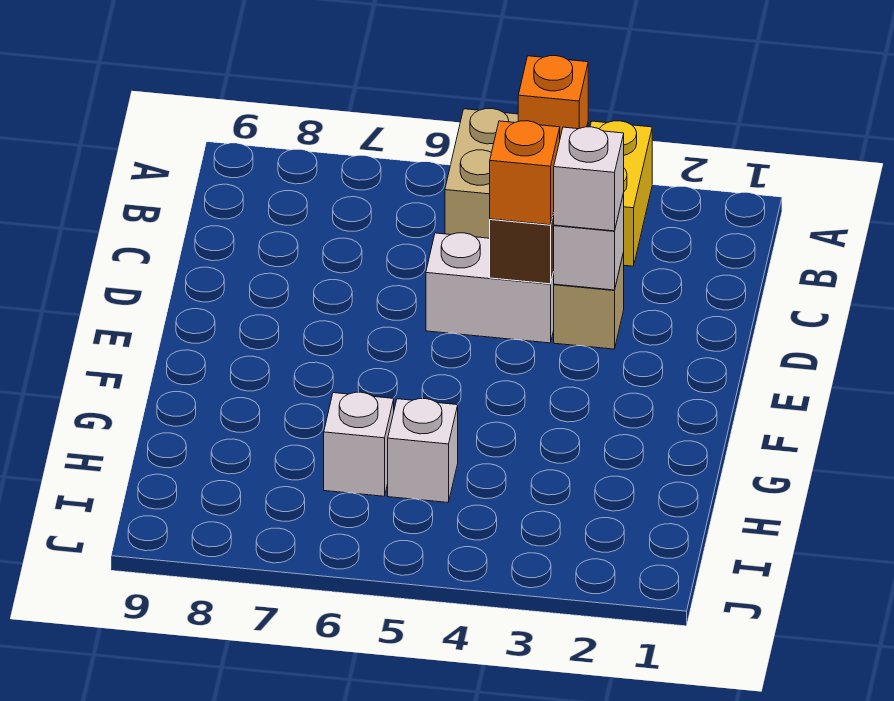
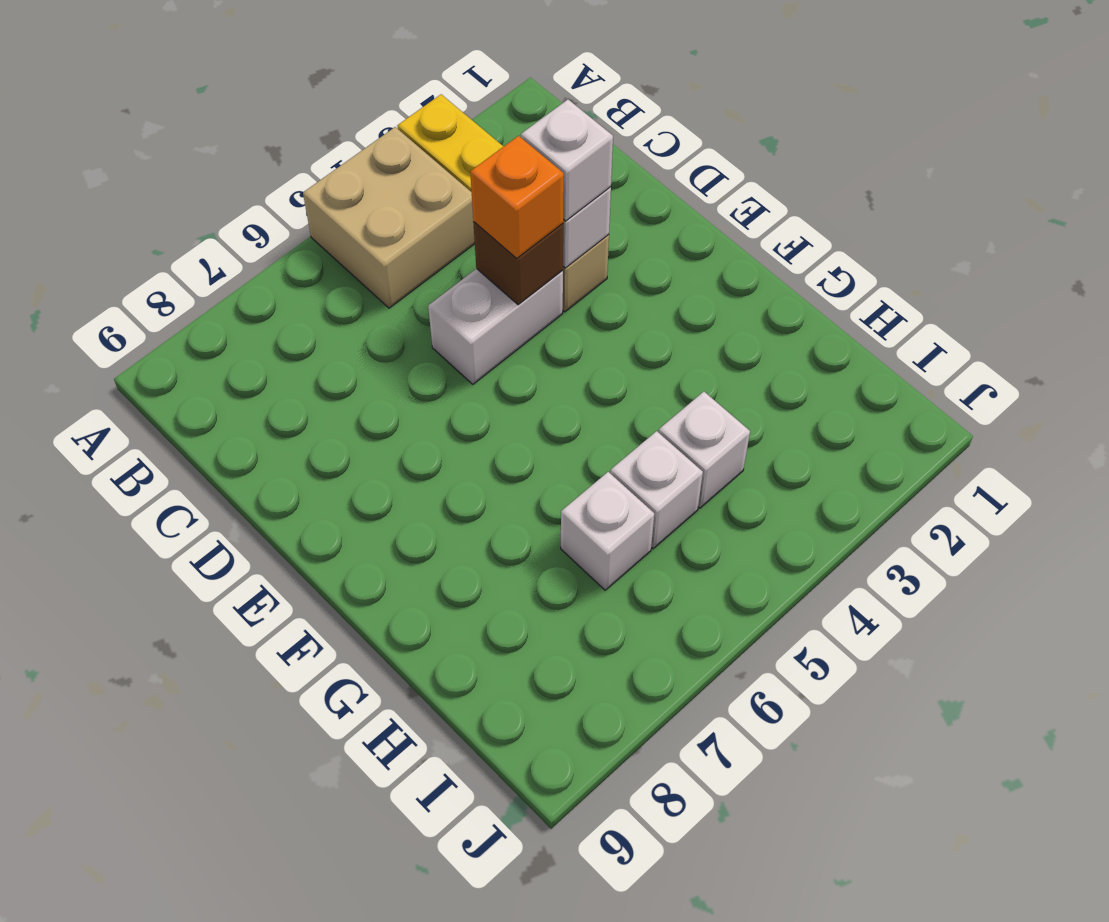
orange 1x1 brick [518,56,588,137] -> none
none -> white 1x1 brick [659,392,750,508]

